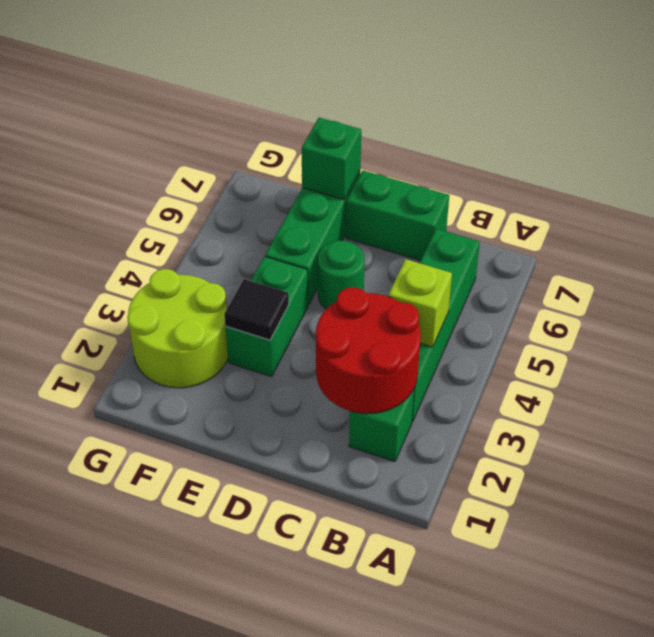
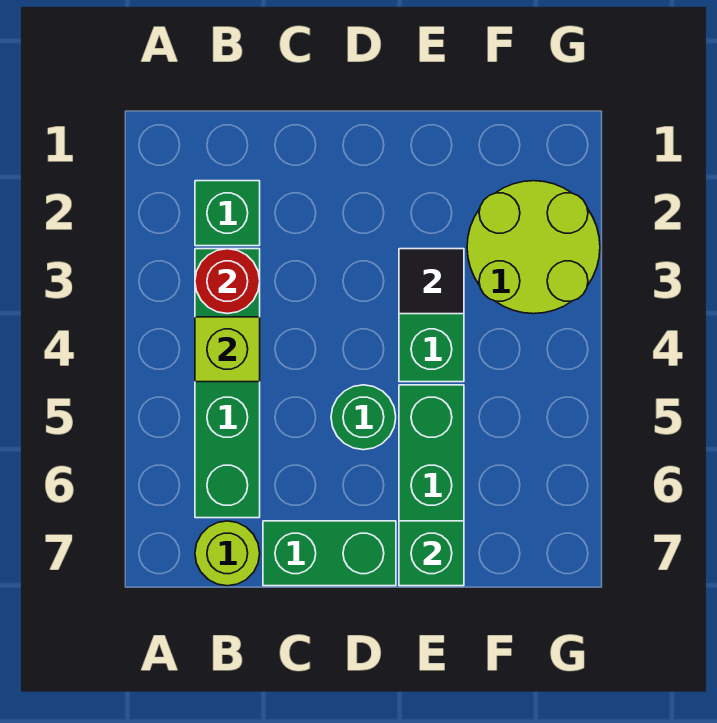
red 2x2 round brick [316,287,421,414] -> red 1x1 round brick [195,249,260,314]
none -> lime 1x1 round brick [195,521,260,586]

